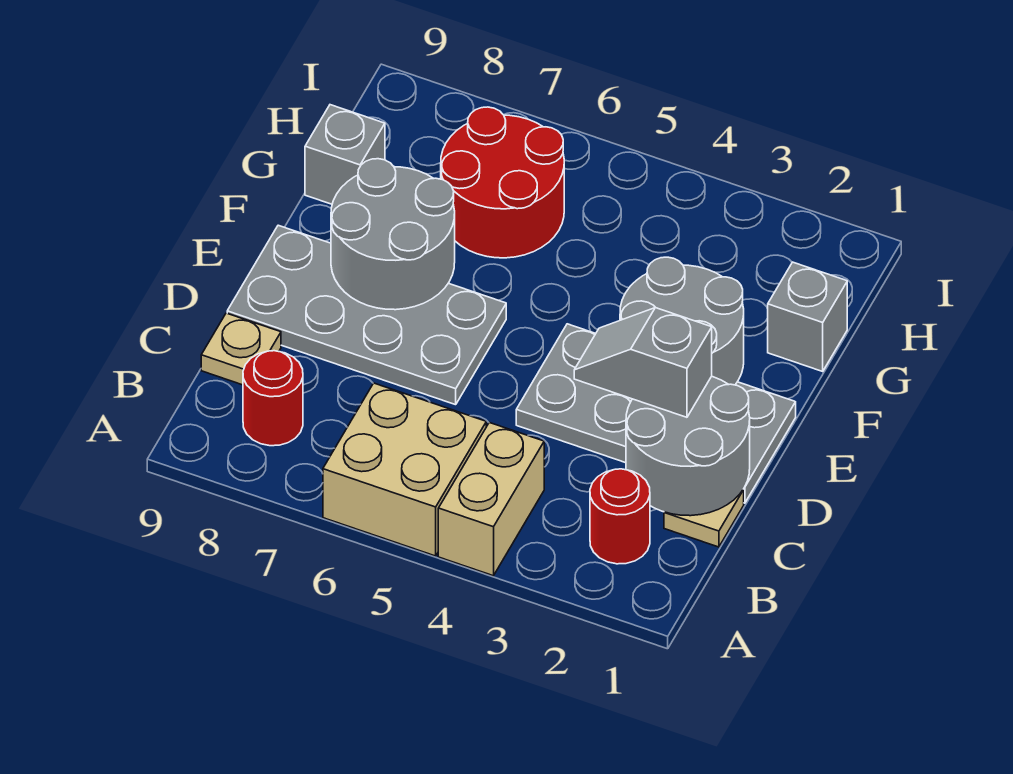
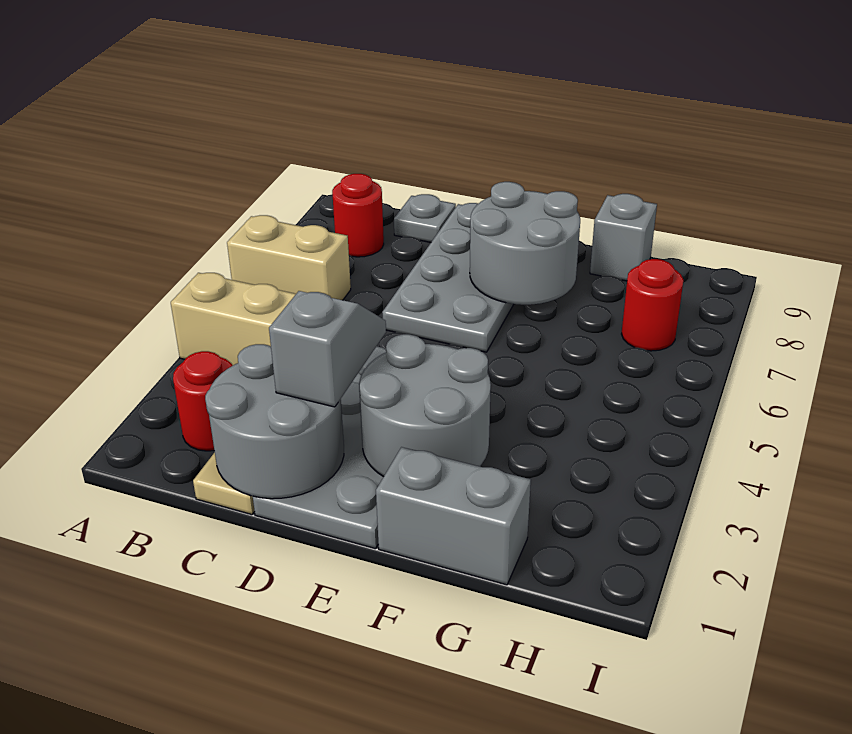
tan 2x2 brick [323,383,486,556] -> tan 1x2 brick [227,215,351,300]
tan 1x1 plate [201,313,281,385] -> grey 1x1 plate [394,194,456,242]
grey 1x1 brick [768,262,847,371] -> grey 1x2 brick [376,447,531,585]
red 2x2 round brick [441,107,564,258] -> red 1x1 round brick [622,259,683,351]

